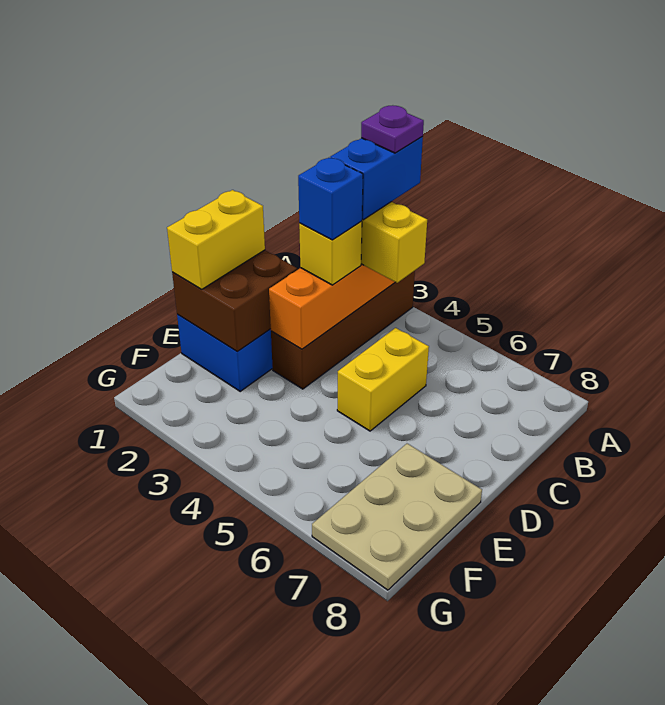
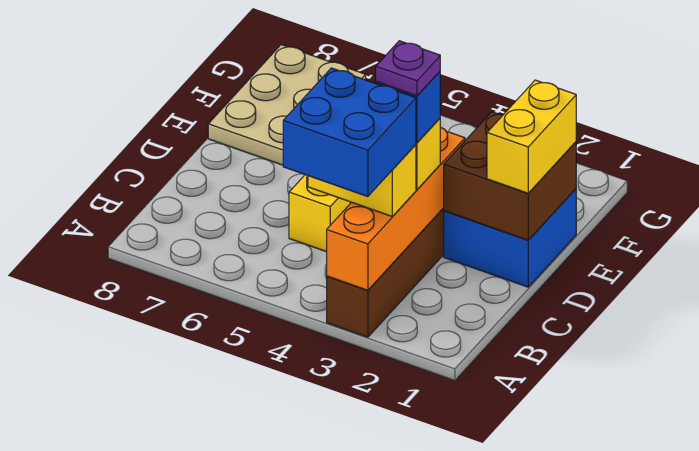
blue 1x2 brick [330,137,423,220] -> blue 2x2 brick [283,68,416,197]
purple 1x1 plate [361,105,424,153] -> purple 1x1 plate moved to [376,41,440,96]

